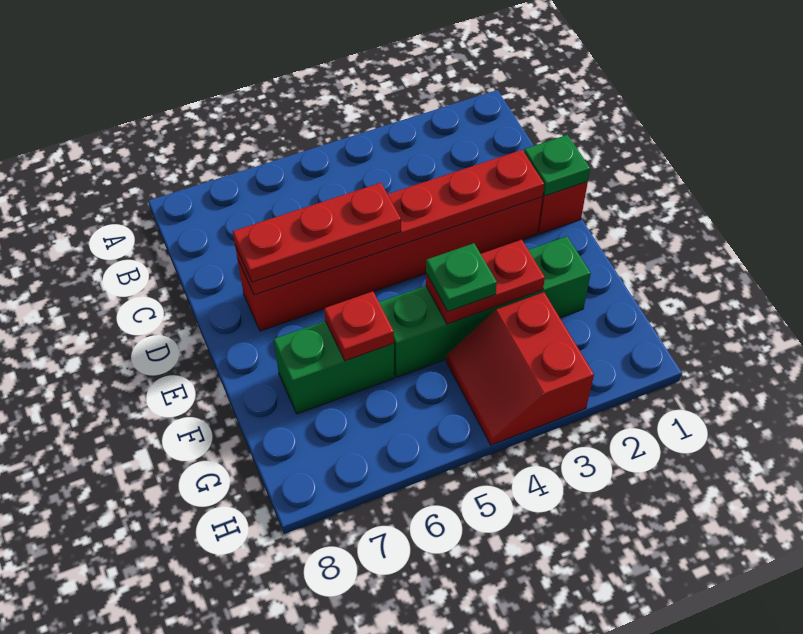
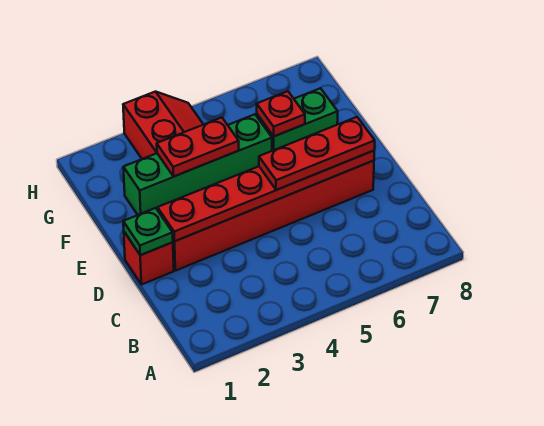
green 1x1 plate [426,243,497,311] -> none

